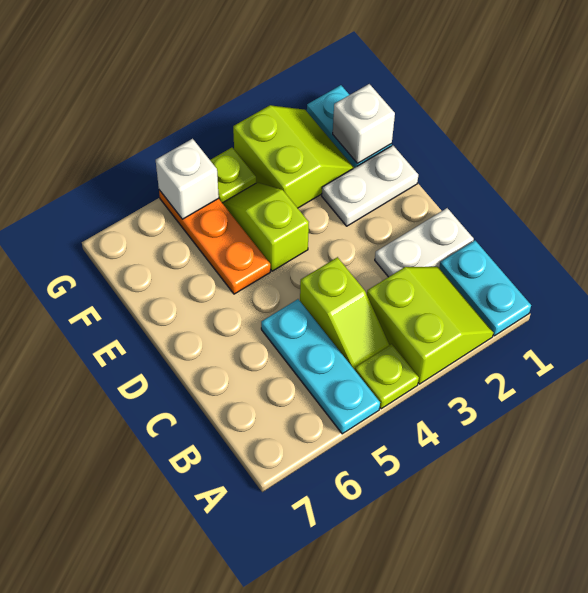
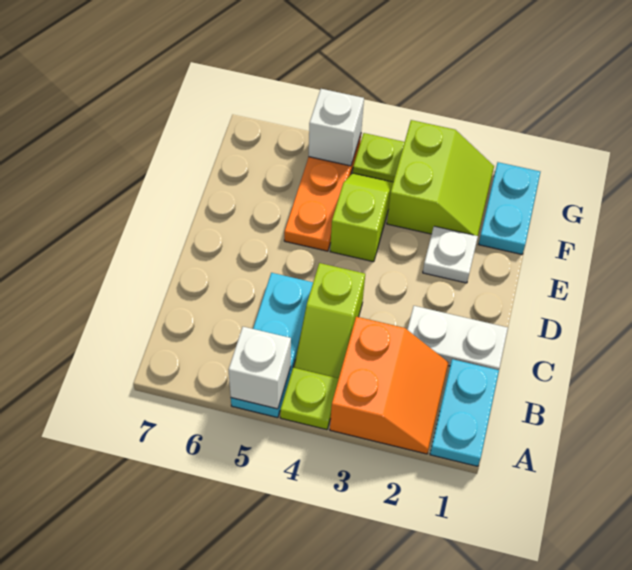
lime 2x2 slope [367,267,493,384] -> orange 2x2 slope [330,317,449,454]
white 1x2 plate [322,145,418,226] -> white 1x1 plate [423,226,478,283]
white 1x1 brick [333,84,395,164] -> white 1x1 brick moved to [229,327,291,409]

